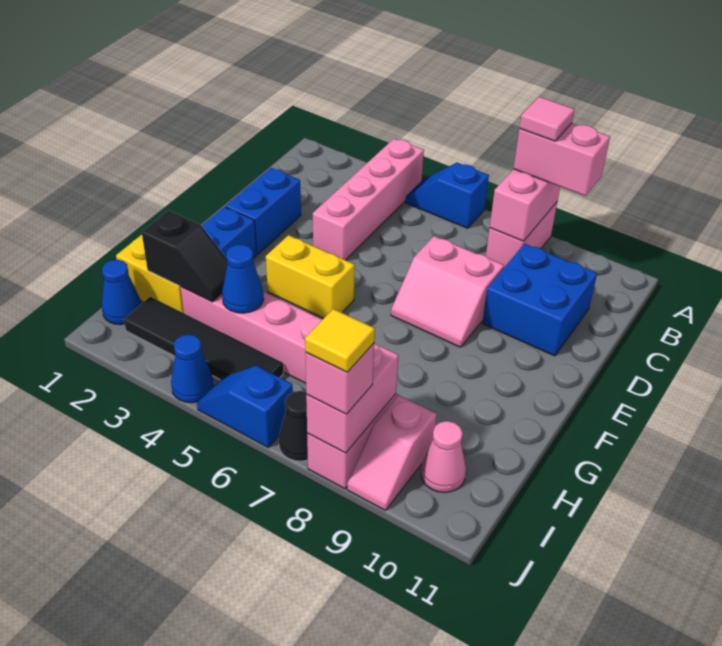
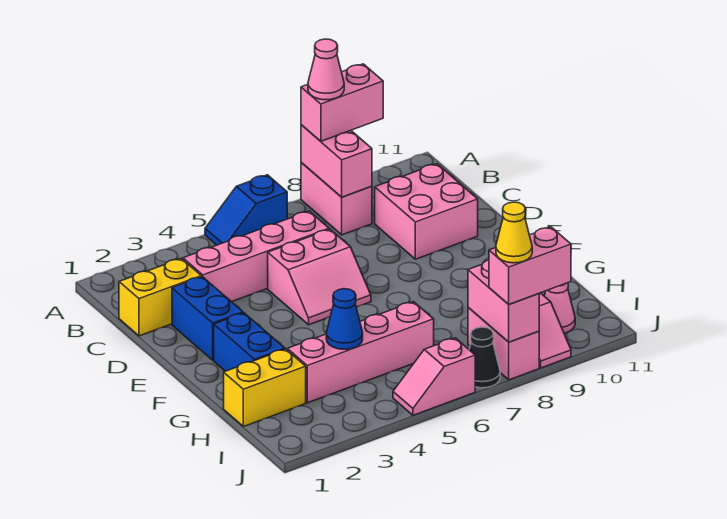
pink 1x4 brick [313,138,424,260] -> pink 1x4 brick turned to [183,211,329,302]
pink 1x1 tile [519,97,575,141] -> pink 1x1 cone [308,39,344,100]
blue 2x2 brick [482,244,597,356] -> pink 2x2 brick [375,164,478,259]
pink 2x2 slope [391,236,504,347] -> pink 2x2 slope moved to [268,229,371,325]
yellow 1x2 brick [266,235,355,318] -> yellow 1x2 brick moved to [119,258,201,336]
black 1x2 slope [142,211,228,302] -> none
blue 1x1 cone [102,260,141,325] -> none
black 1x4 tile [124,297,283,380] -> none
blue 1x1 cone [171,335,214,403] -> none
blue 1x2 slope [197,366,293,447] -> pink 1x2 slope [393,338,475,415]
pink 1x1 brick [305,343,374,414] -> pink 1x2 brick [489,227,571,304]
yellow 1x1 tile [305,309,375,372] -> yellow 1x1 cone [496,202,532,263]

